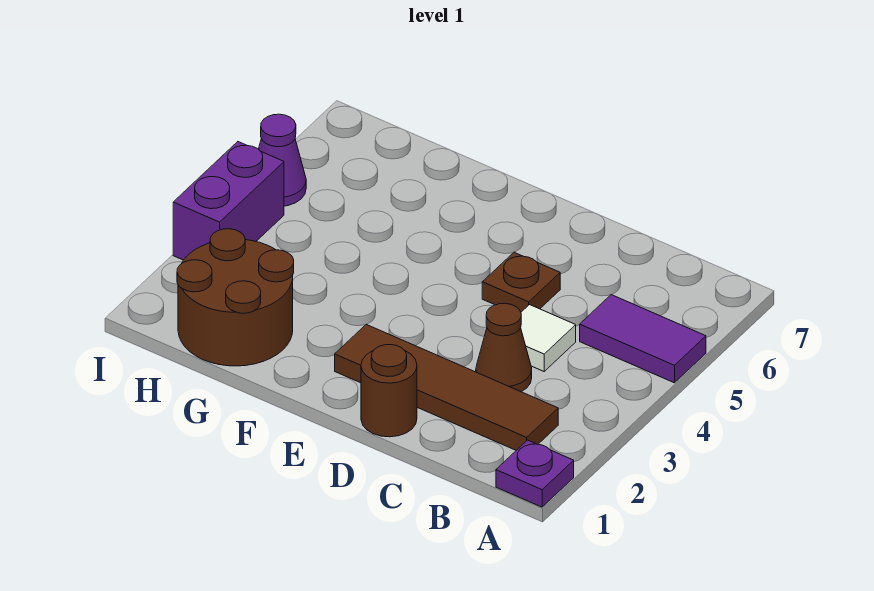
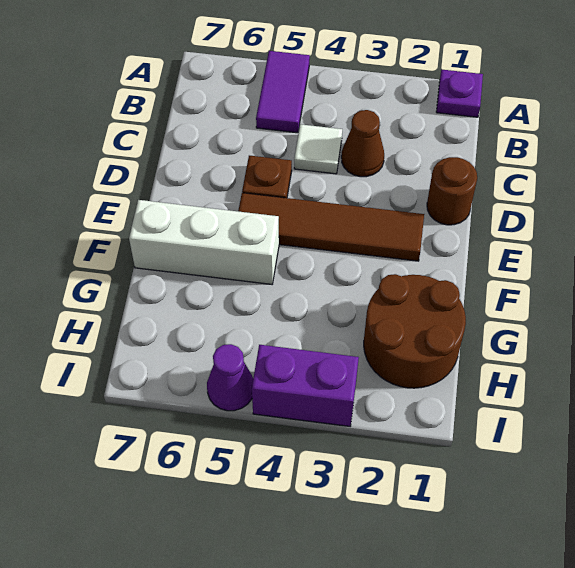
brown 1x4 tile [335,324,558,450] -> brown 1x4 tile turned to [238,193,424,261]
none -> white 1x3 brick [129,200,279,284]

